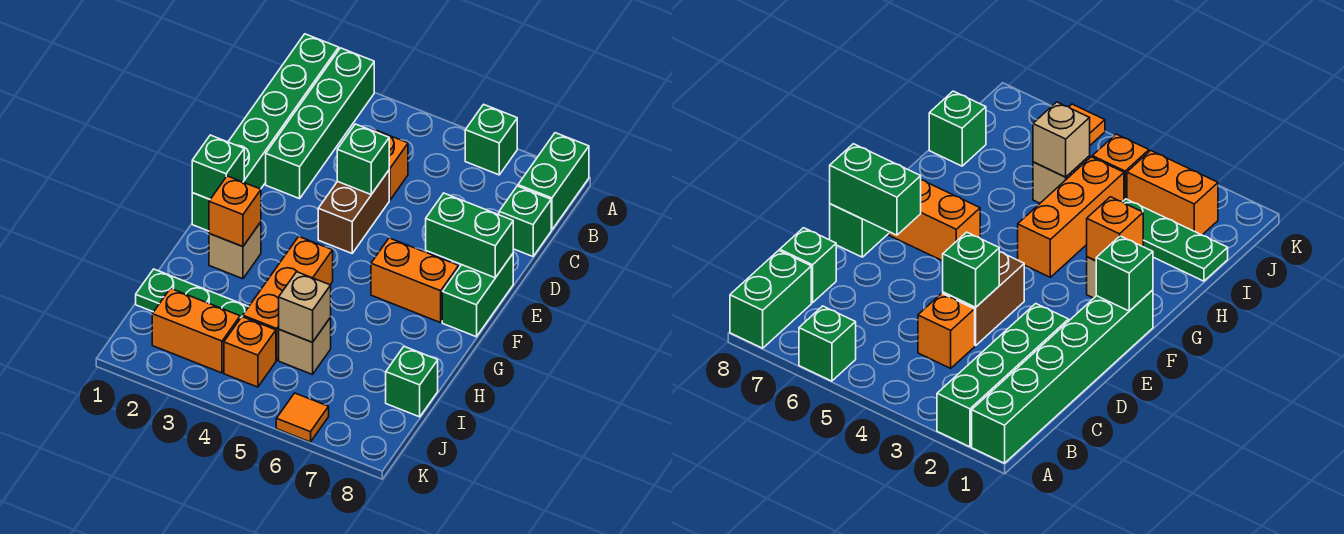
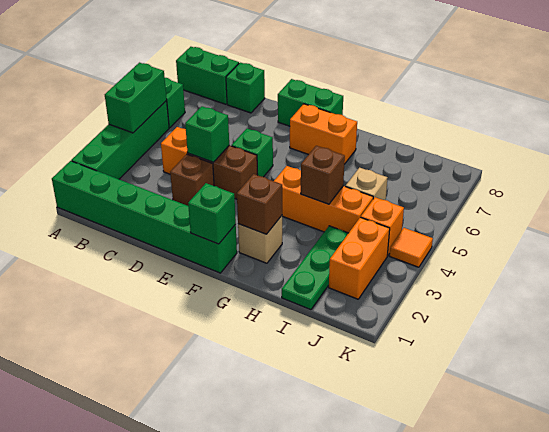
green 1x4 brick [266,48,374,199] -> green 1x4 brick turned to [71,101,169,179]
none -> brown 1x1 brick [170,154,214,206]
green 1x2 brick [426,193,513,278] -> green 1x2 brick moved to [105,63,167,133]
orange 1x2 brick [371,238,459,323] -> orange 1x2 brick turned to [290,104,357,164]
orange 1x1 brick [209,176,261,247] -> brown 1x1 brick [237,174,282,234]
none -> brown 1x1 brick [301,146,345,204]
tan 1x1 brick [279,272,331,342] -> none
green 1x1 brick [386,347,438,417] -> green 1x1 brick moved to [232,129,273,177]
orange 1x1 tile [276,393,329,442] -> orange 1x1 tile moved to [390,228,433,267]

